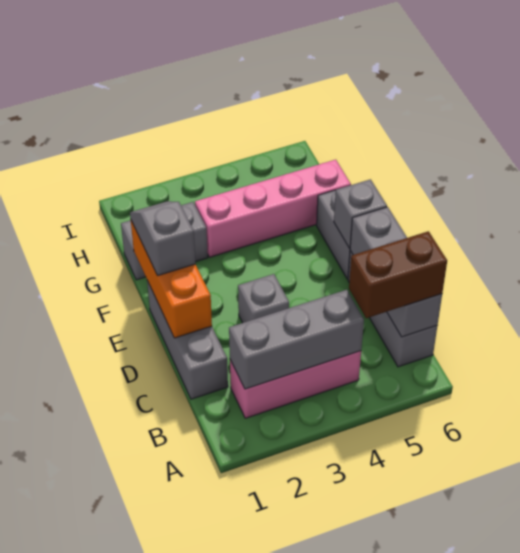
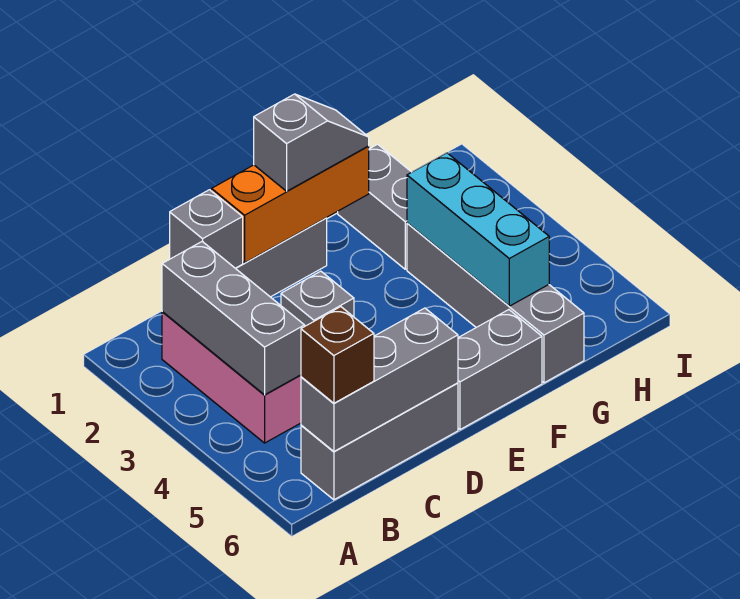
brown 1x2 brick [349,231,447,318] -> brown 1x1 brick [301,307,374,403]
grey 1x1 brick [334,179,387,248] -> grey 1x1 brick moved to [170,190,243,268]
pink 1x4 brick [195,160,351,257] -> grey 1x4 brick [407,223,584,383]
none -> cyan 1x3 brick [407,153,549,306]

